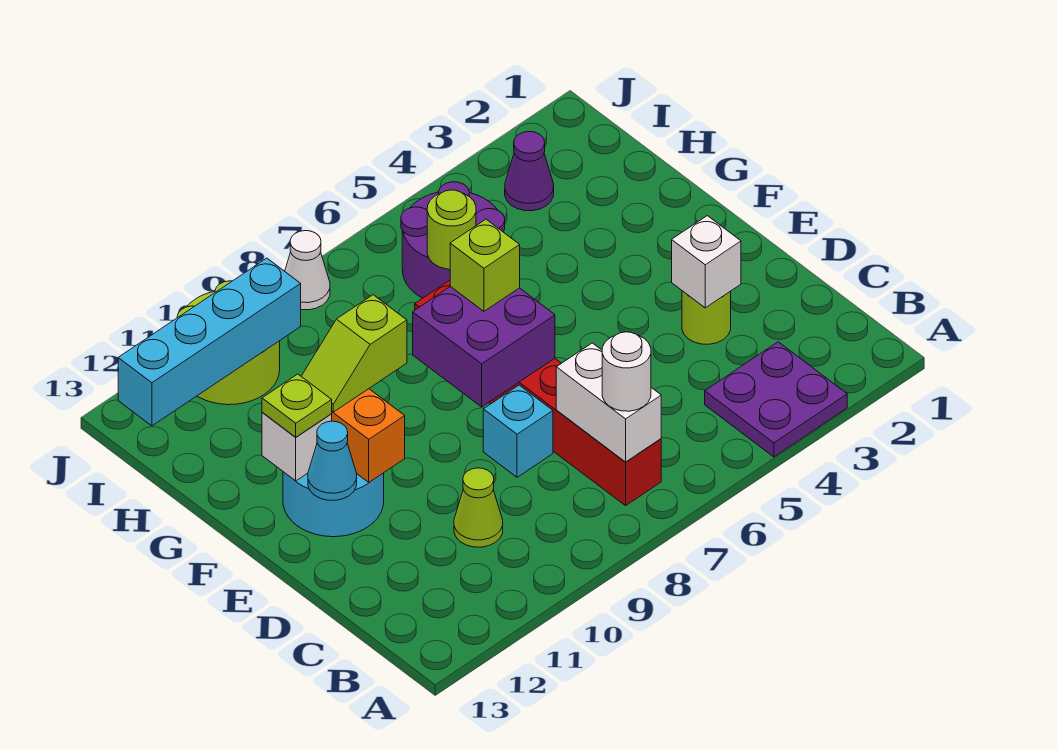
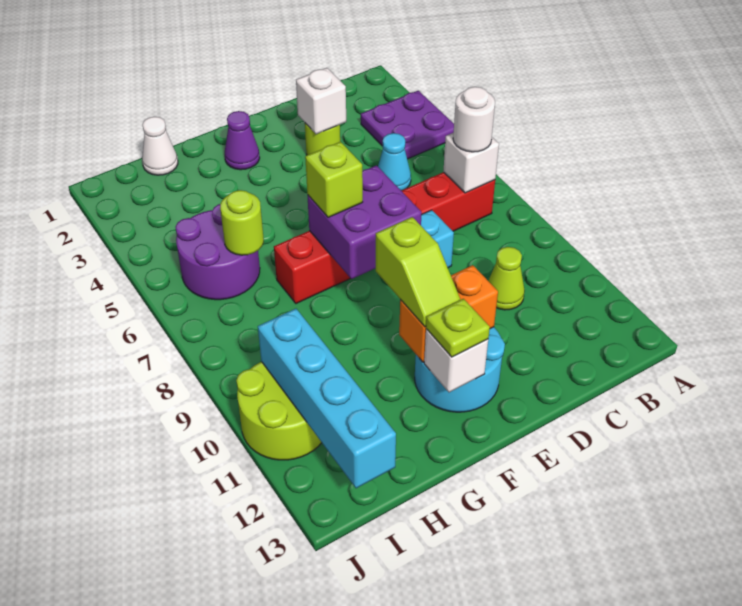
white 1x2 brick [556,343,661,462] -> white 1x1 brick [443,133,499,193]
cyan 1x1 cone [308,421,357,500] -> cyan 1x1 cone moved to [378,133,411,191]
purple 1x1 cone [505,132,554,211] -> purple 1x1 cone moved to [225,111,260,170]
white 1x1 cone [285,231,330,310] -> white 1x1 cone moved to [142,117,178,175]

